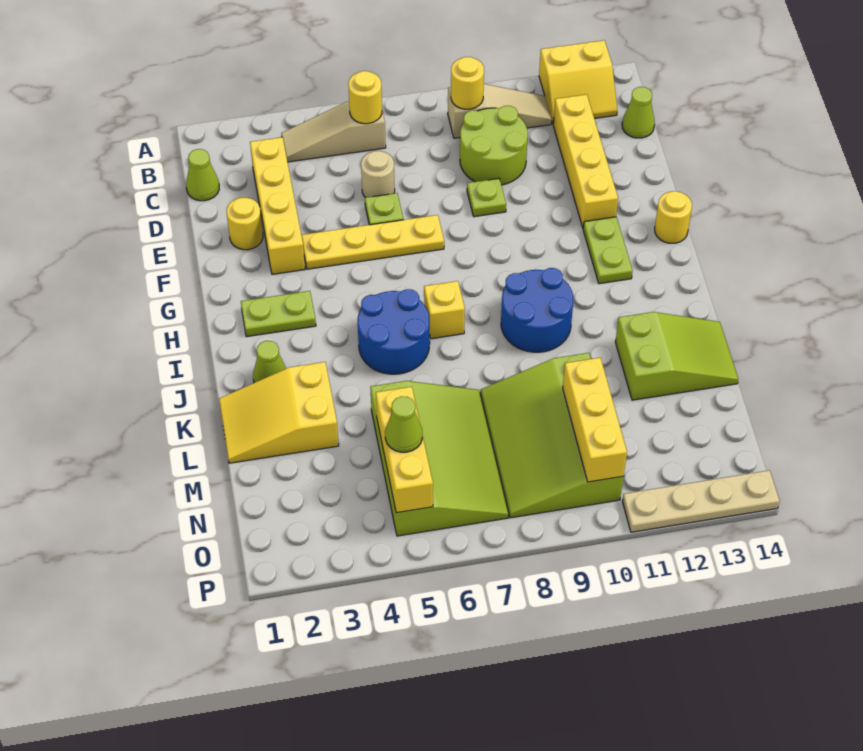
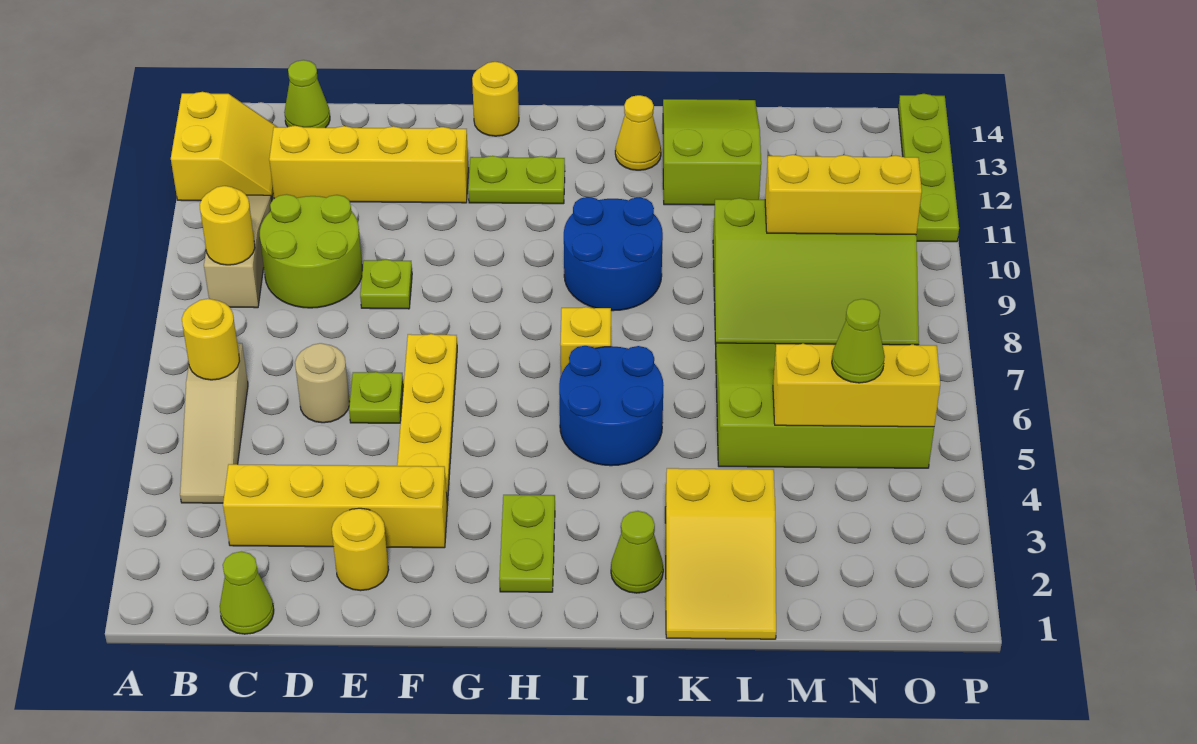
none -> yellow 1x1 cone [615,95,661,170]
tan 1x4 plate [622,470,780,532] -> lime 1x4 plate [898,94,959,242]

